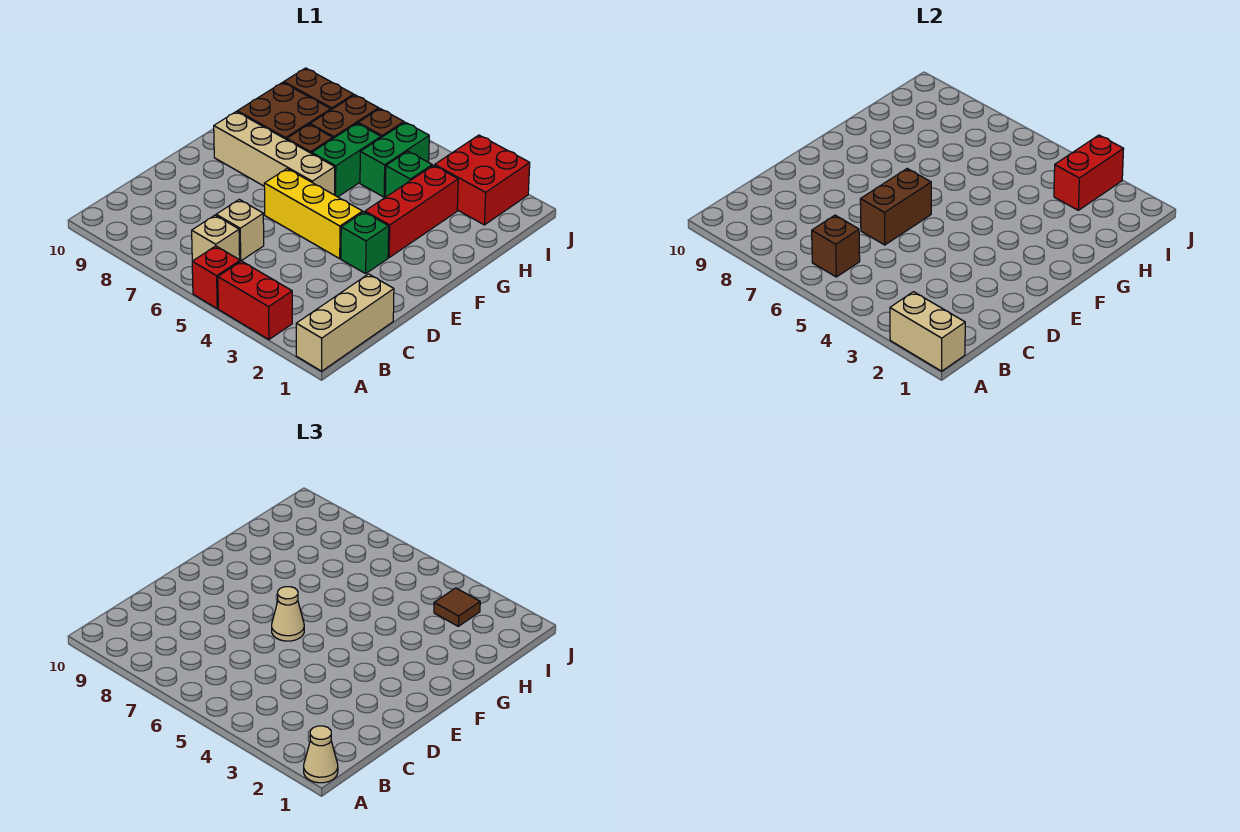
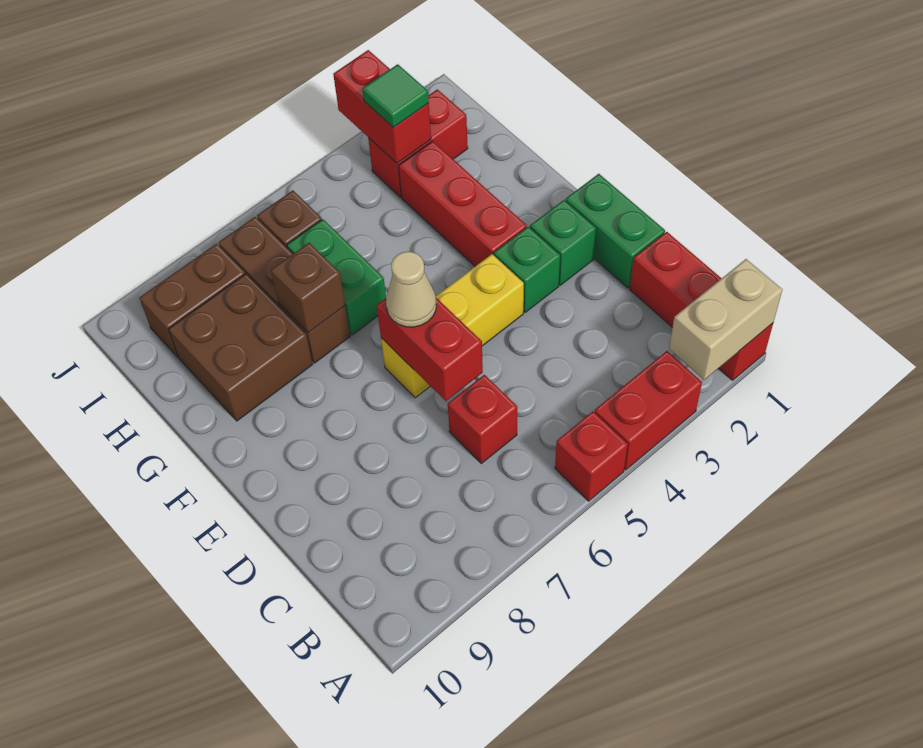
tan 1x3 brick [296,274,394,371] -> red 1x3 brick [630,232,773,380]
tan 1x1 cone [304,726,338,783] -> none
tan 1x1 brick [192,215,240,261] -> none
brown 1x1 brick [812,215,860,277] -> brown 1x1 brick moved to [271,243,345,333]
tan 1x1 brick [216,199,264,261] -> red 1x1 brick [448,375,517,463]
brown 1x2 brick [860,169,931,245] -> red 1x2 brick [377,298,483,401]
tan 1x4 brick [214,112,335,195] -> none
green 1x1 brick [385,151,432,197] -> green 1x1 brick moved to [530,200,596,285]
green 1x2 brick [360,122,429,197] -> green 1x2 brick moved to [565,174,665,288]
red 2x2 brick [435,135,530,225] -> red 1x2 brick [368,89,468,197]
brown 1x1 tile [434,588,480,626] -> green 1x1 tile [362,64,429,128]

